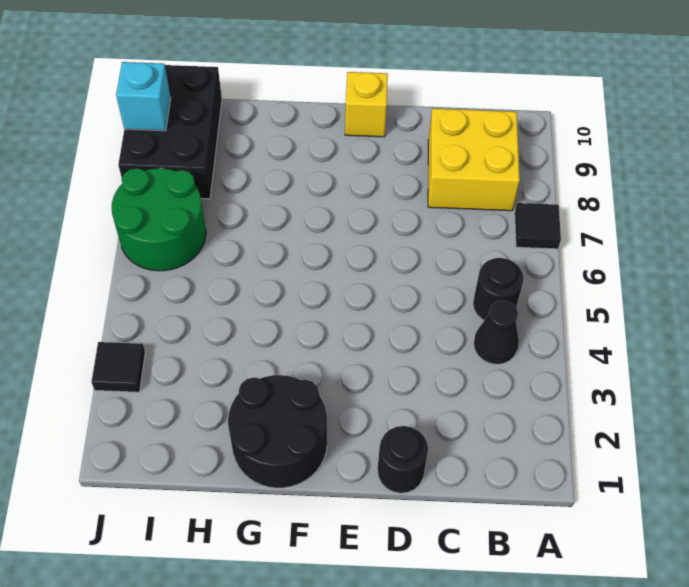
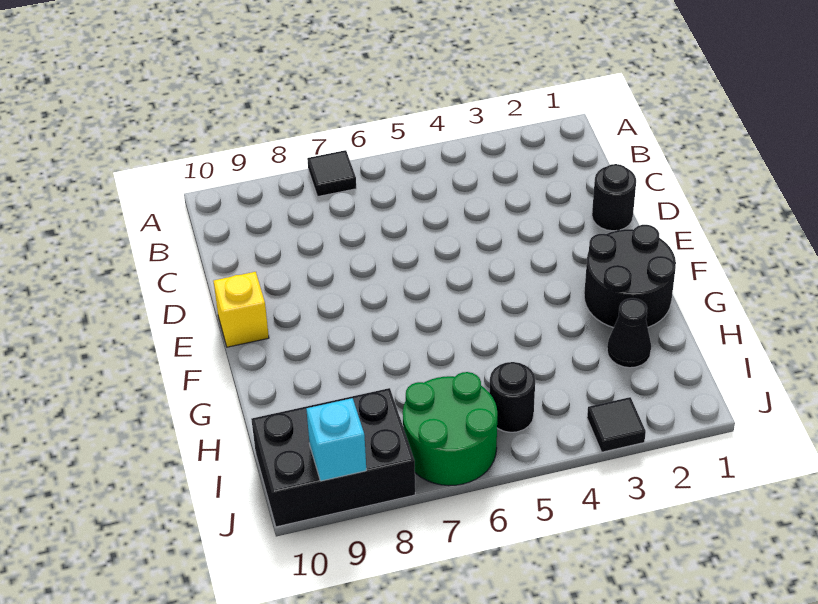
black 1x1 cone [474,300,519,364] -> black 1x1 cone moved to [607,298,651,368]
black 1x1 round brick [473,258,524,320] -> black 1x1 round brick moved to [489,362,535,432]
yellow 2x2 brick [428,108,520,211] -> none

